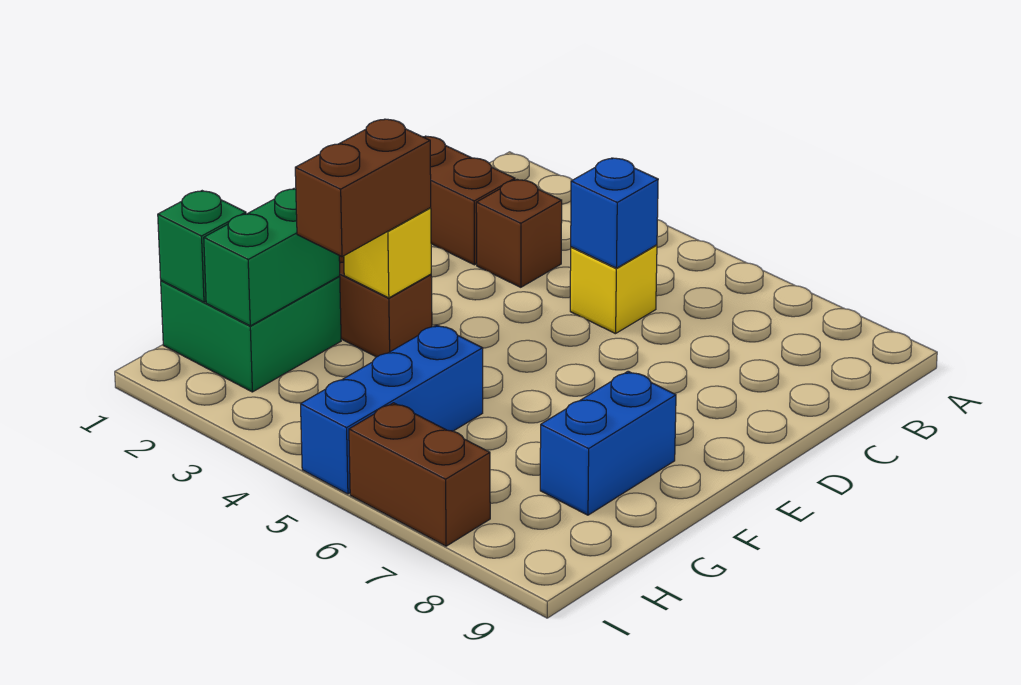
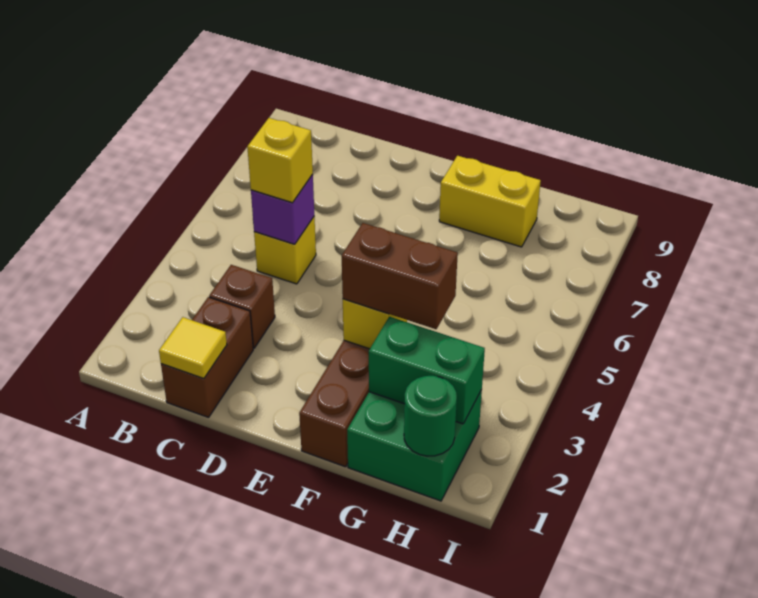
none -> yellow 1x1 tile [159,317,227,378]
blue 1x1 brick [571,158,658,268] -> purple 1x1 brick [251,174,314,244]
none -> yellow 1x1 brick [247,118,313,203]
blue 1x2 brick [540,371,676,515] -> yellow 1x2 brick [439,156,541,247]
blue 1x3 brick [301,325,483,494] -> none
green 1x1 brick [158,191,246,302] -> green 1x1 round brick [404,376,457,456]
brown 1x2 brick [349,403,490,546] -> none

